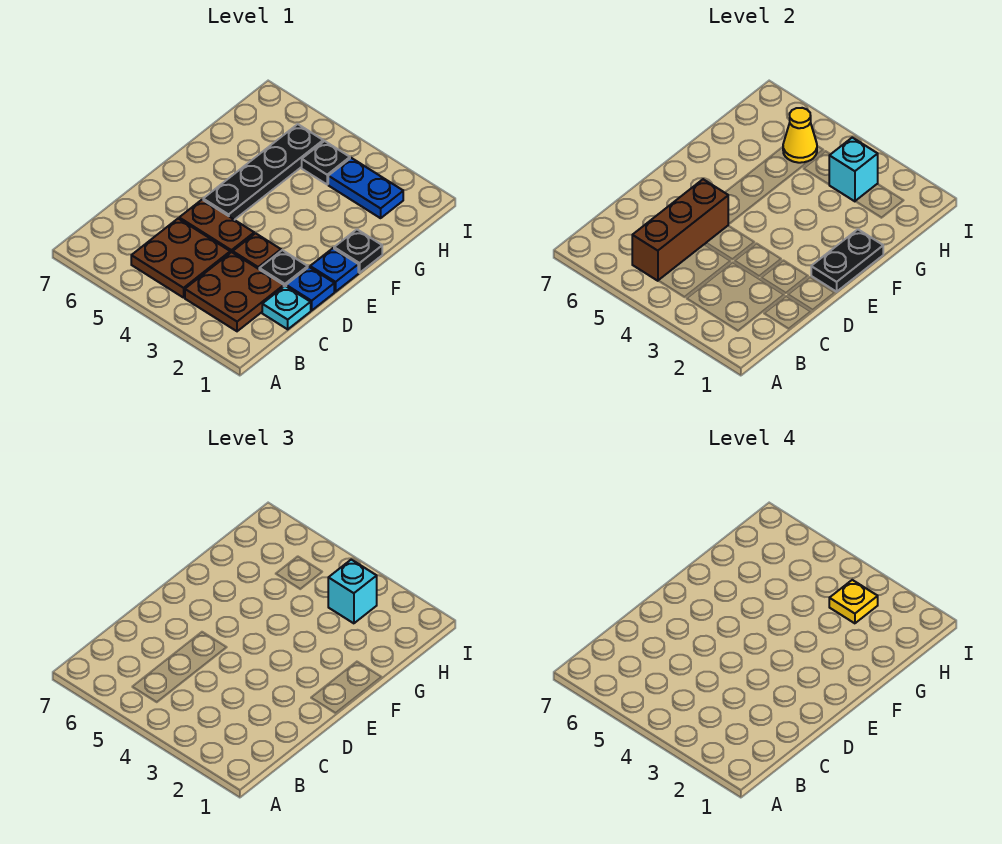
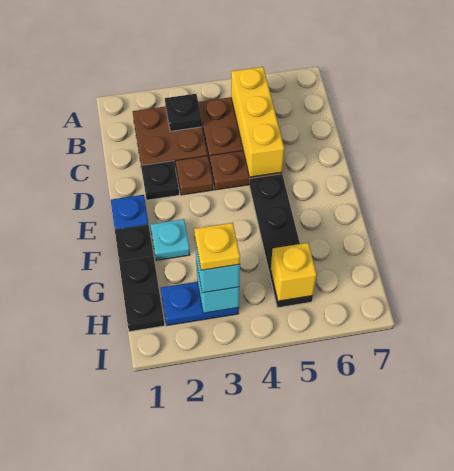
brown 1x3 brick [632,179,728,281] -> yellow 1x3 brick [231,67,284,177]
cyan 1x1 plate [262,286,311,329] -> cyan 1x1 plate moved to [151,219,190,260]
blue 1x1 plate [286,267,334,310] -> none
black 1x2 plate [811,229,883,292] -> black 1x2 plate moved to [119,256,165,332]
black 1x1 plate [302,141,350,184] -> black 1x1 plate moved to [165,94,202,131]
yellow 1x1 cone [783,108,817,163] -> yellow 1x1 brick [271,243,317,301]

